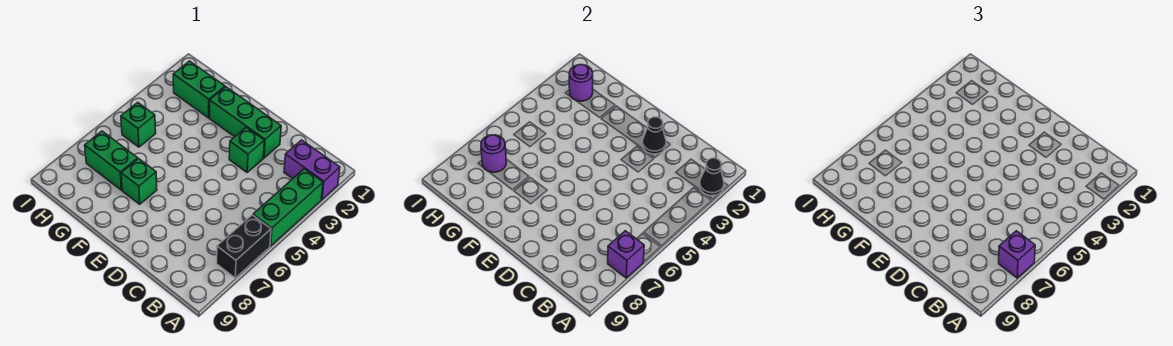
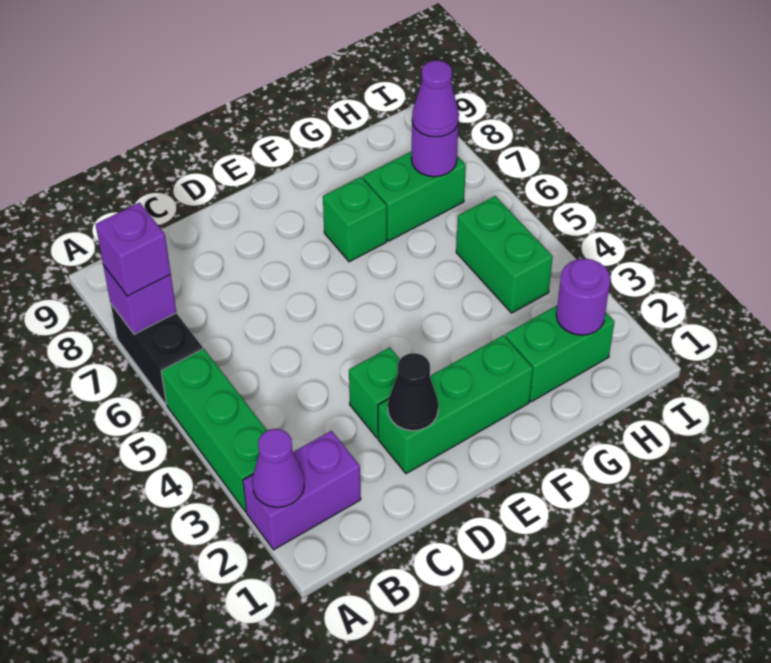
black 1x1 cone [699,158,724,196] -> purple 1x1 cone [252,429,304,507]
green 1x1 brick [121,102,156,147] -> green 1x2 brick [456,196,553,313]
none -> purple 1x1 cone [412,60,459,137]

